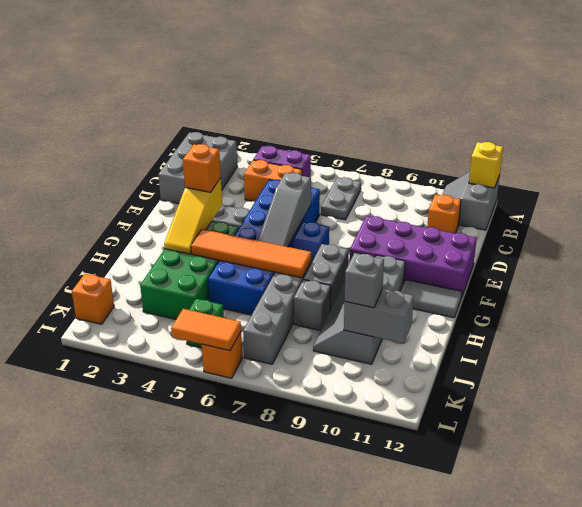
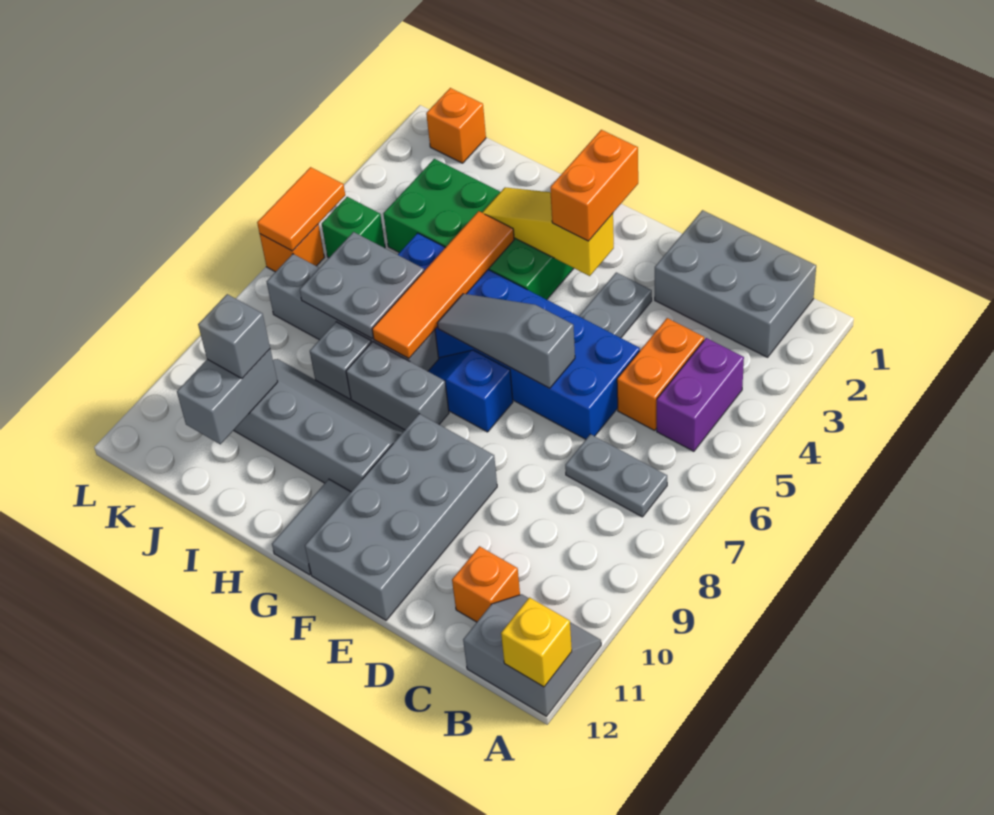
purple 2x4 brick [350,216,477,298] -> grey 2x4 brick [305,414,497,620]
orange 1x1 brick [183,144,221,192] -> orange 1x2 brick [550,130,638,241]
none -> grey 2x2 plate [300,232,424,338]

